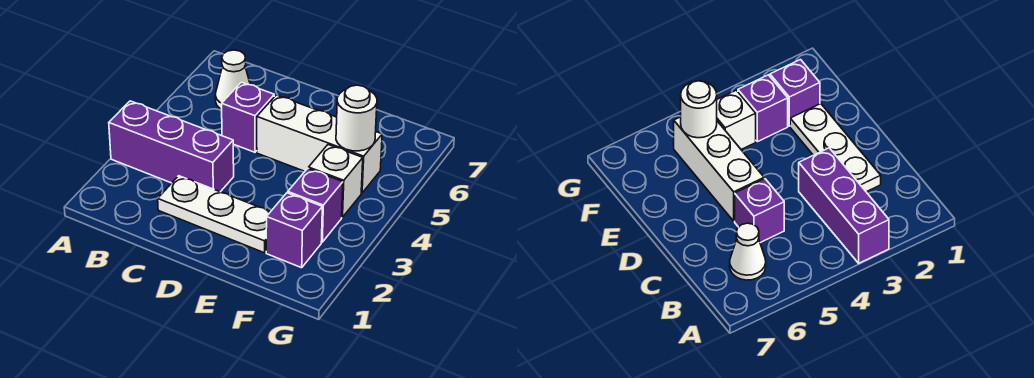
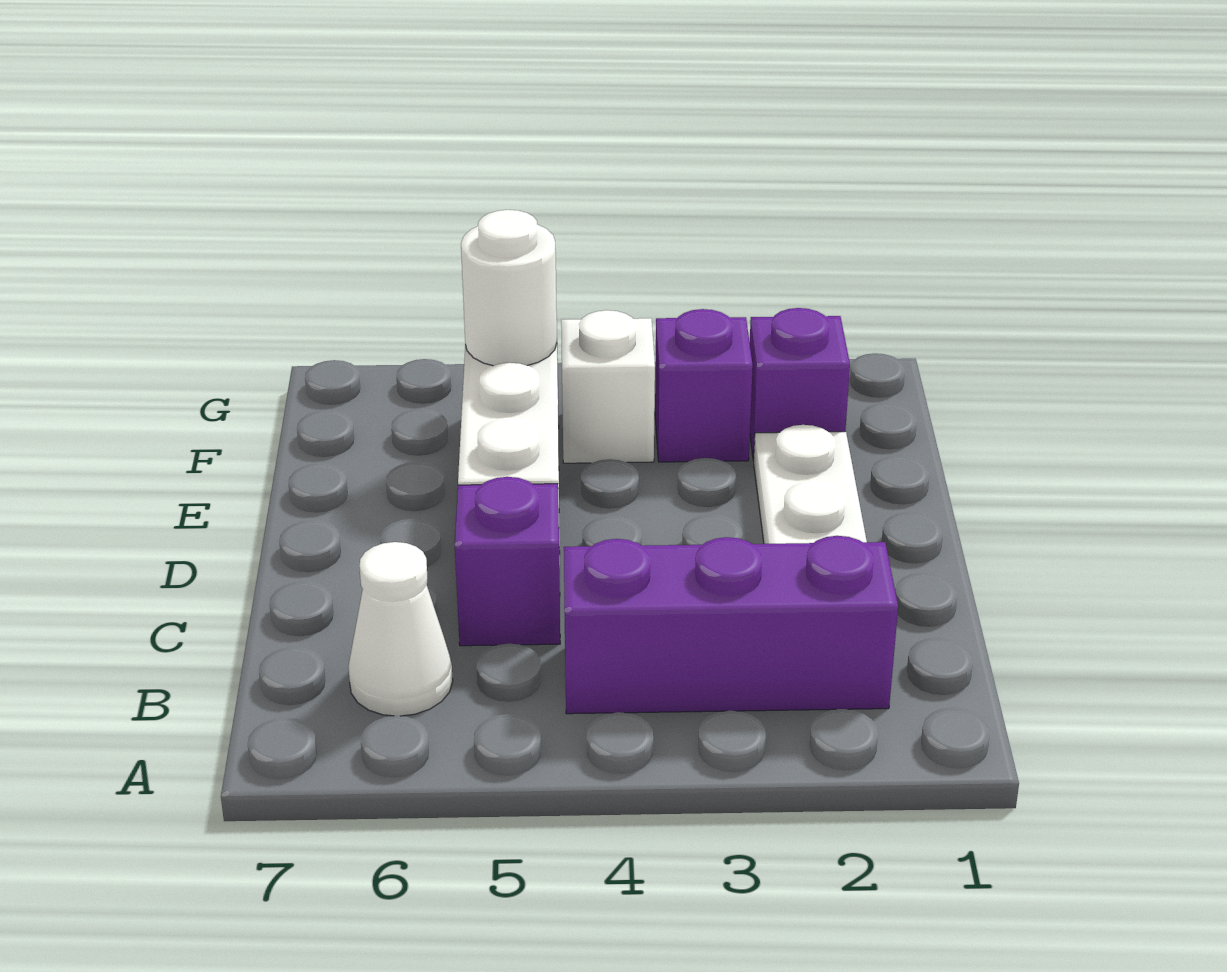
purple 1x3 brick [109,101,234,192] -> purple 1x3 brick turned to [564,536,898,714]

